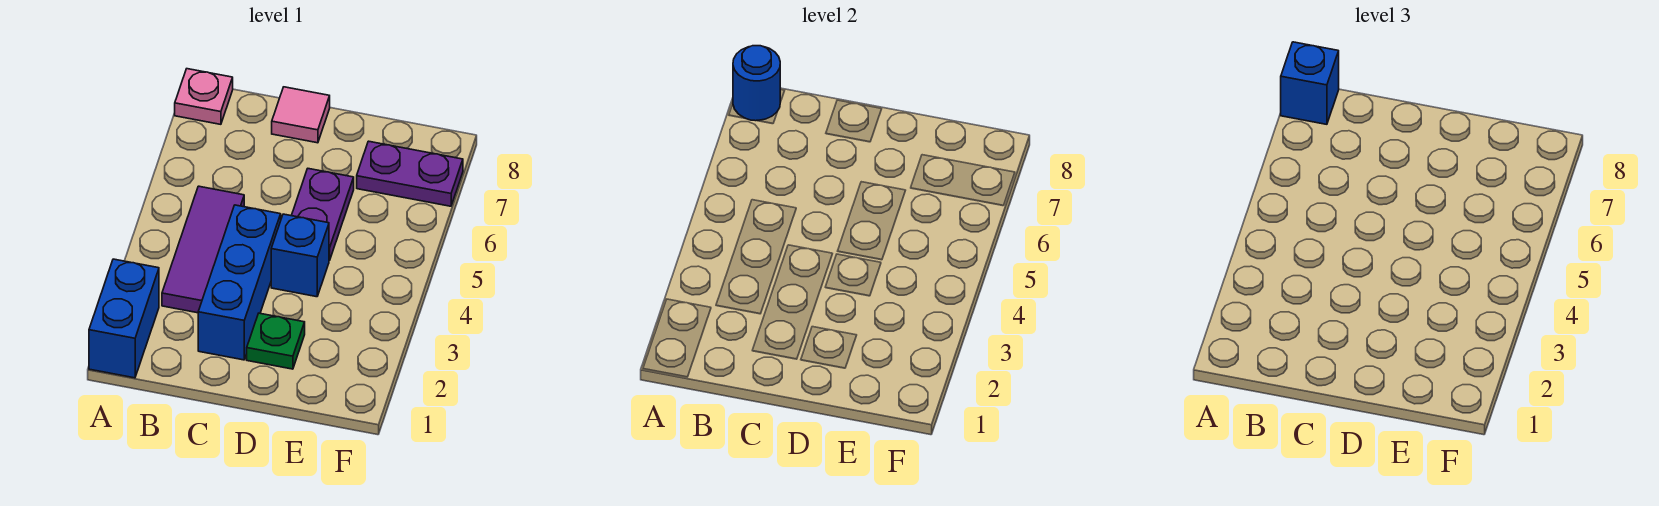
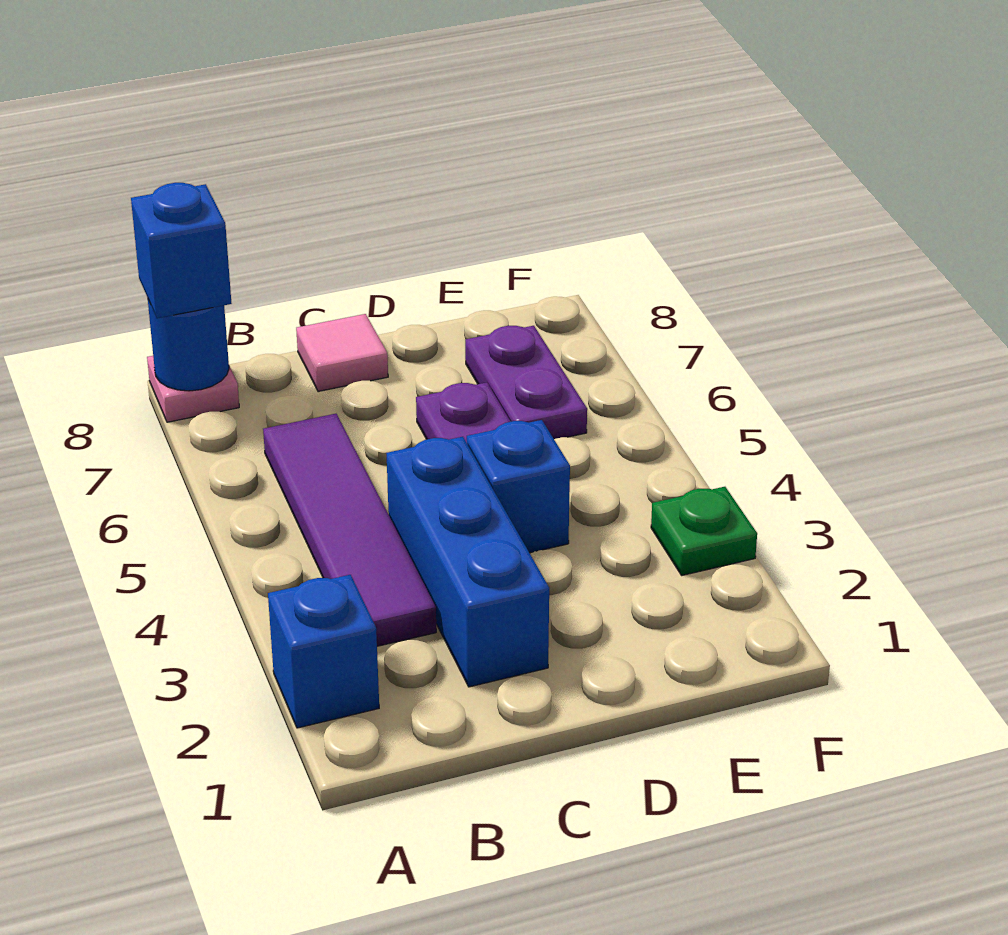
blue 1x2 brick [89,259,159,378] -> blue 1x1 brick [268,575,379,728]
purple 1x3 tile [162,186,244,313] -> purple 1x4 tile [263,414,436,646]
green 1x1 plate [247,313,305,369] -> green 1x1 plate moved to [651,487,757,576]
purple 1x2 plate [357,141,463,206] -> purple 1x2 plate turned to [465,326,587,439]

